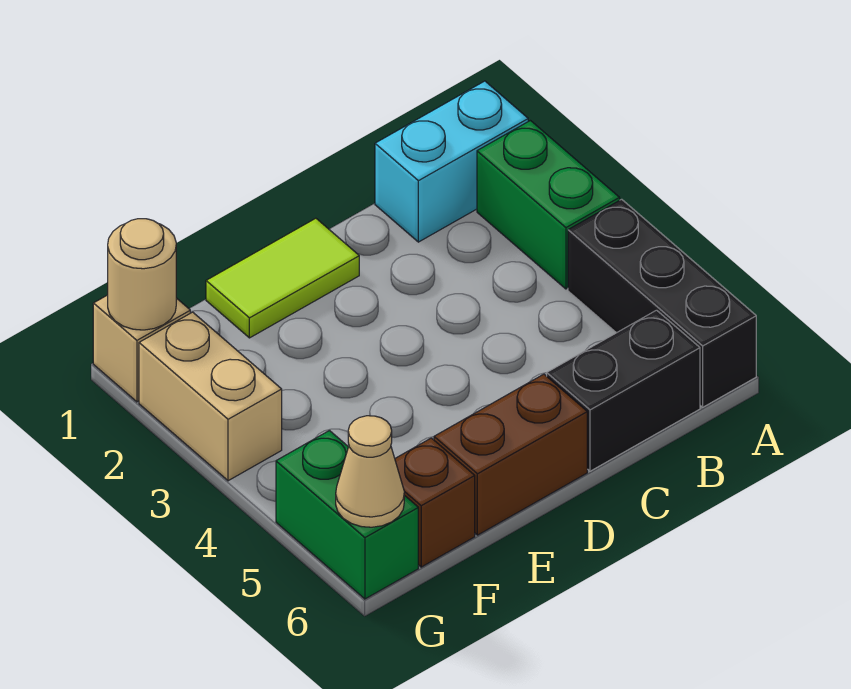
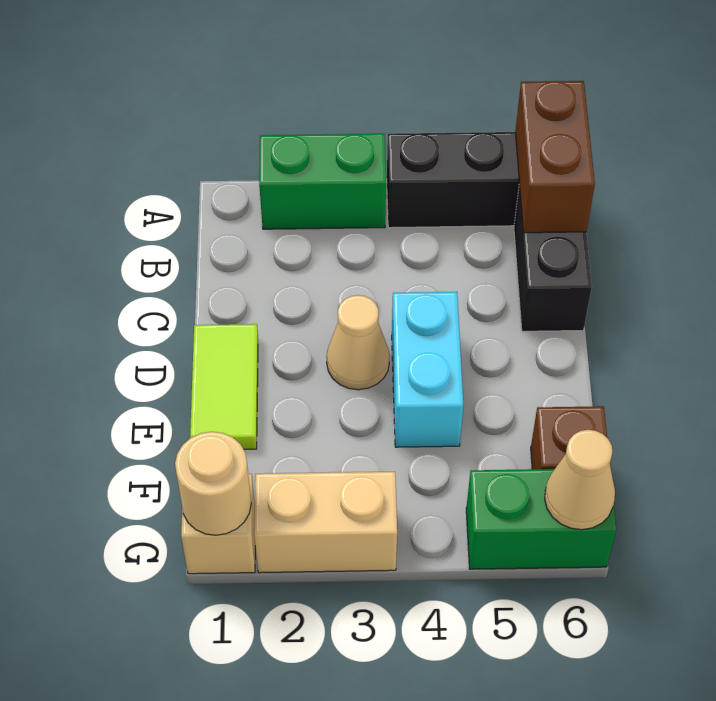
cyan 1x2 brick [375,81,528,242] -> cyan 1x2 brick moved to [392,292,463,447]
none -> tan 1x1 cone [327,295,390,390]
brown 1x2 brick [434,374,587,535] -> brown 1x2 brick moved to [515,81,595,233]

